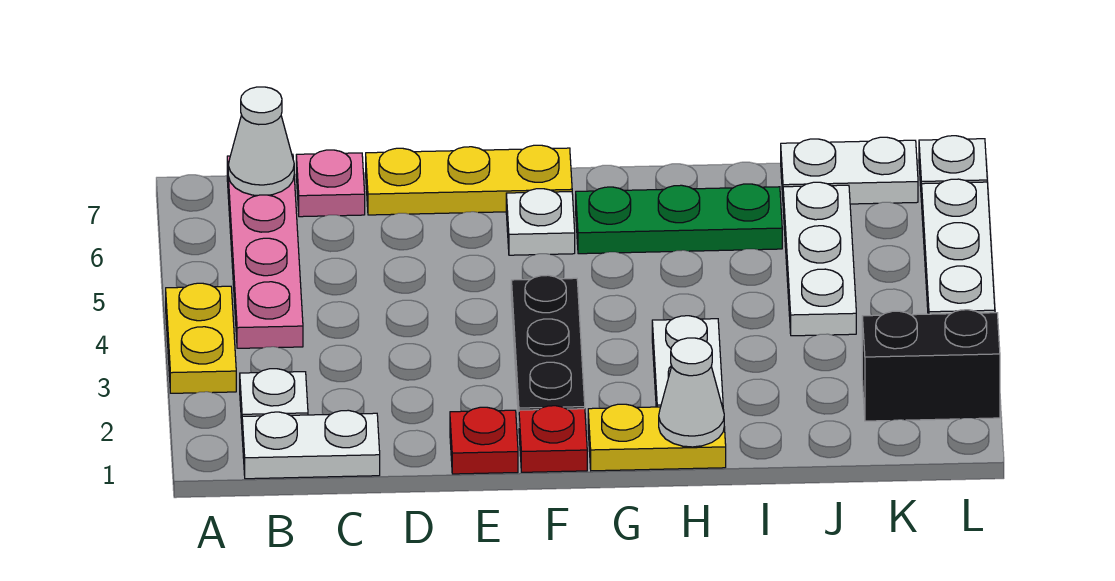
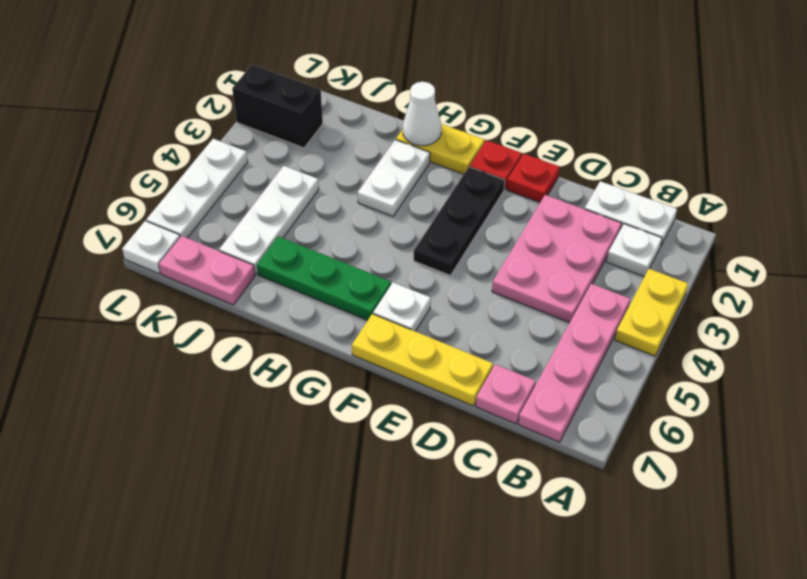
white 1x1 cone [228,87,294,196] -> none
none -> pink 2x3 plate [492,195,622,323]
white 1x2 plate [781,137,918,204] -> pink 1x2 plate [159,236,255,305]

